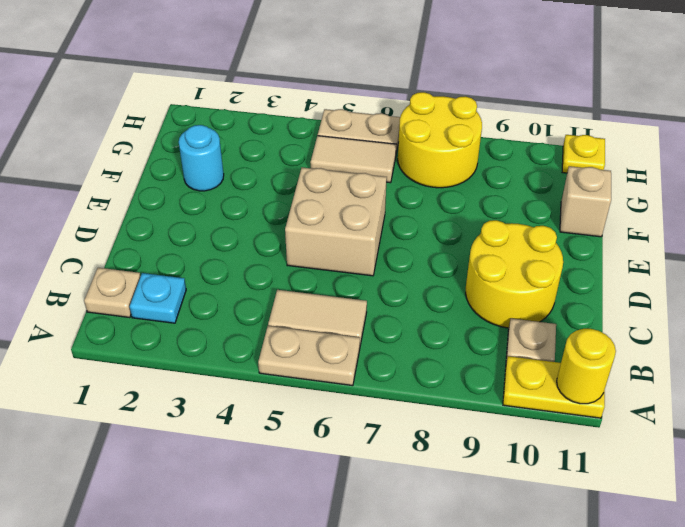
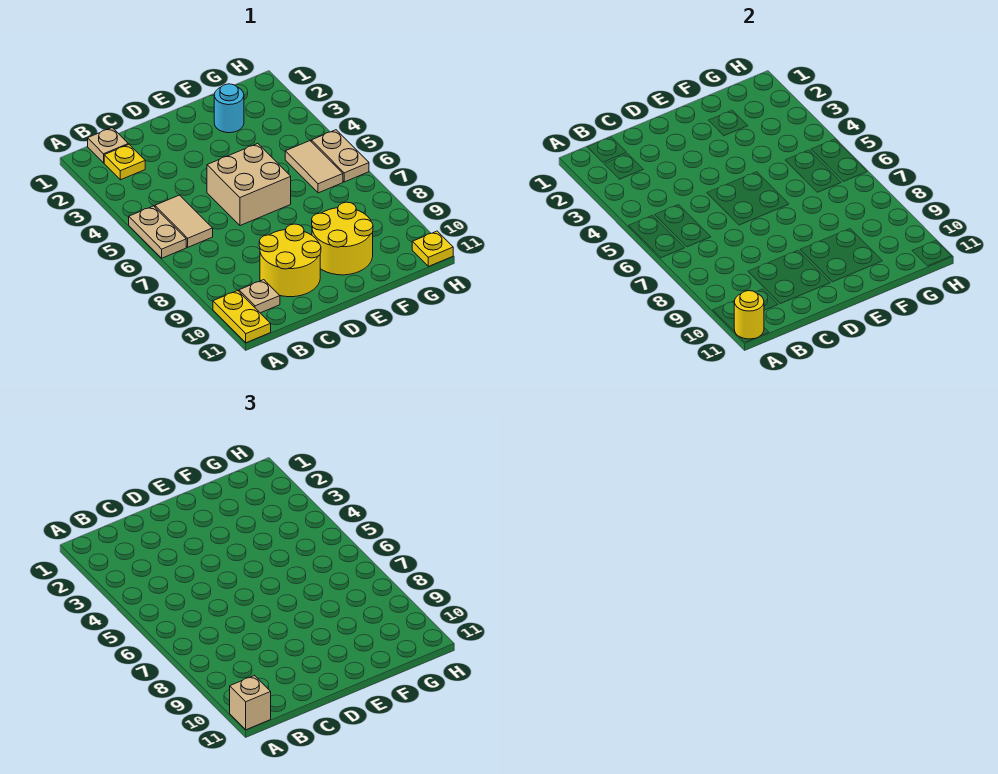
cyan 1x1 plate [130,273,186,323] -> yellow 1x1 plate [104,144,145,180]
tan 1x1 brick [560,166,611,237] -> tan 1x1 brick moved to [230,676,271,730]
yellow 2x2 round brick [398,92,482,188] -> yellow 2x2 round brick moved to [312,202,373,275]

